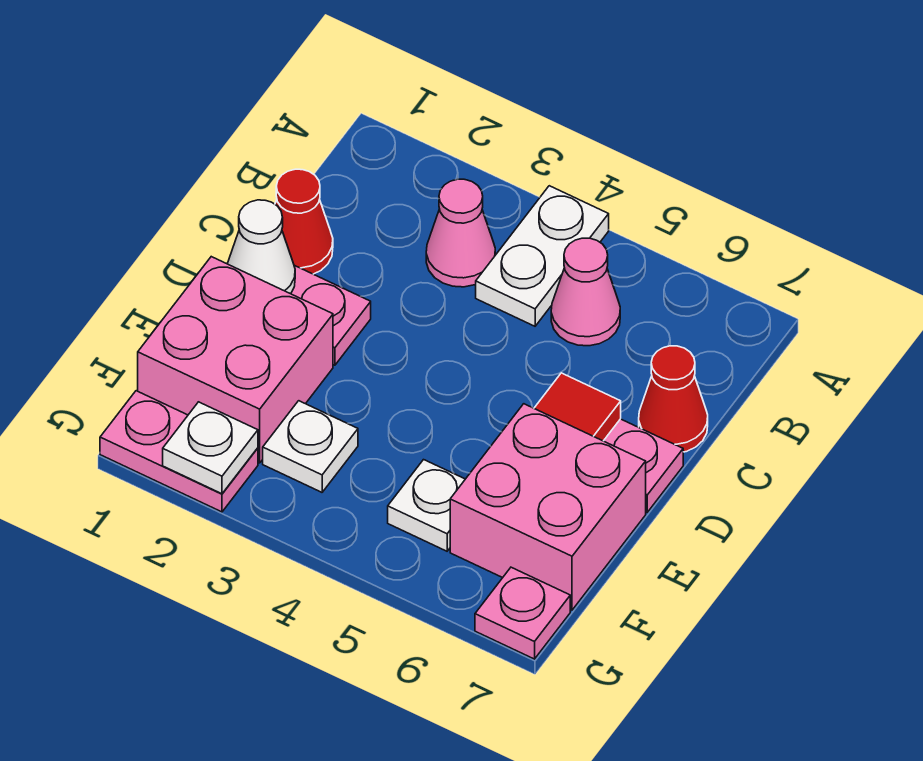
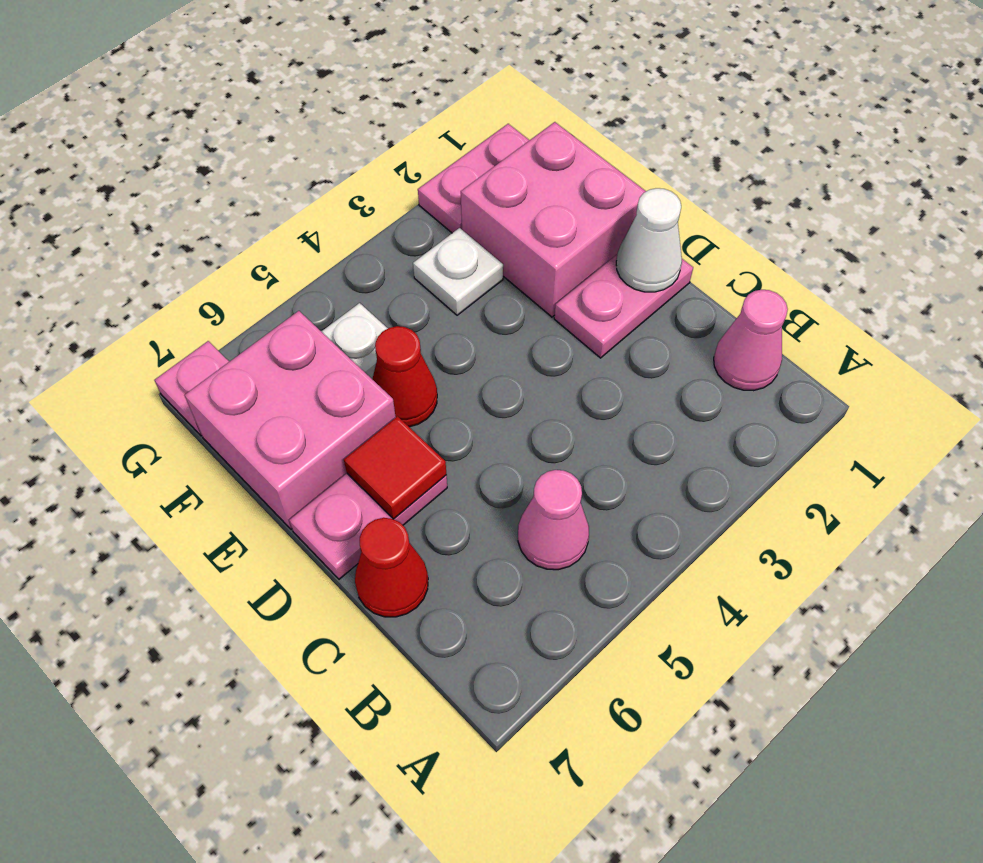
white 1x2 plate [476,186,609,326] -> none
pink 1x1 cone [426,179,495,287] -> pink 1x1 cone moved to [714,290,788,391]
red 1x1 cone [275,169,333,274] -> red 1x1 cone moved to [372,326,437,427]
white 1x1 plate [163,402,258,494] -> none

